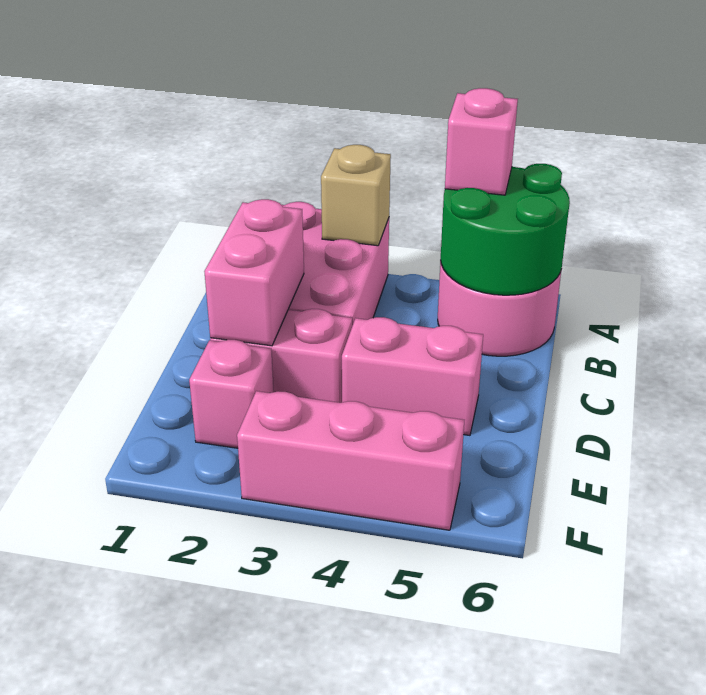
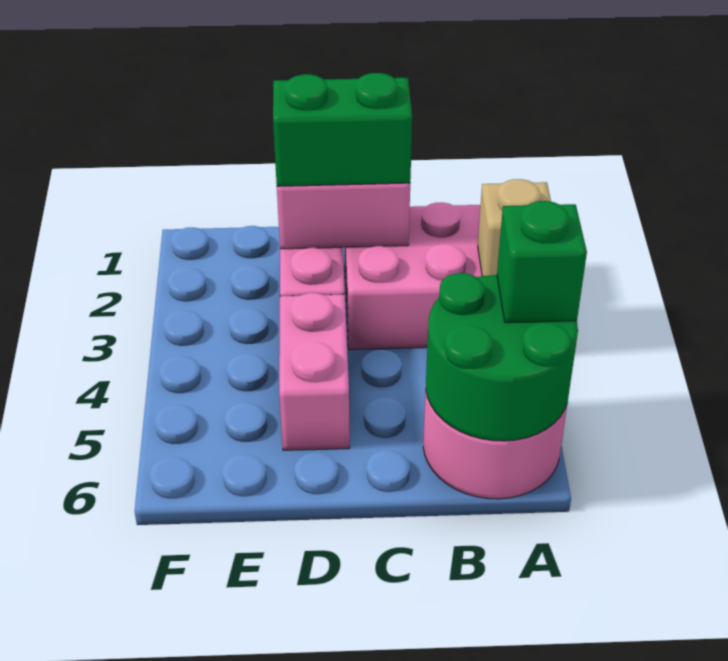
pink 1x1 brick [445,88,518,195] -> green 1x1 brick [497,201,587,323]
none -> green 1x2 brick [273,73,412,186]
pink 1x1 brick [189,340,274,448] -> none
pink 1x3 brick [237,391,464,530] -> none

